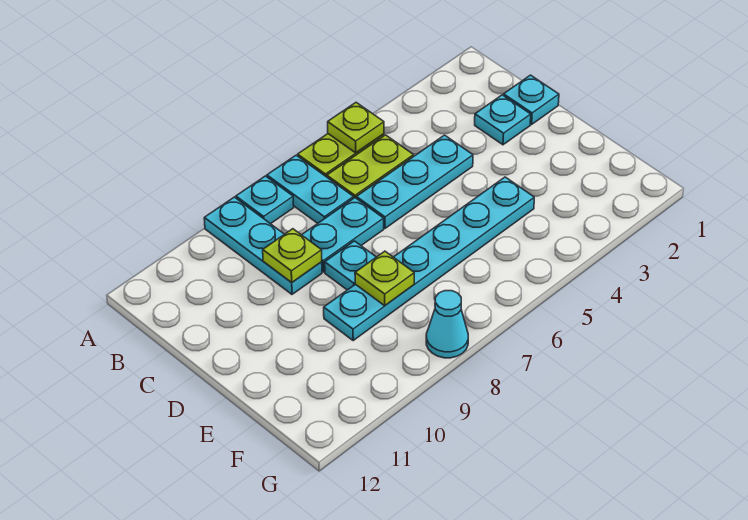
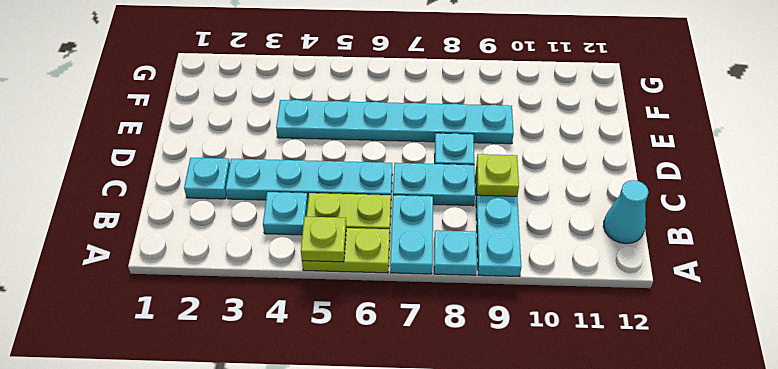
cyan 1x1 plate [503,75,559,124] -> cyan 1x1 plate moved to [263,192,308,235]
cyan 1x3 plate [356,135,473,228] -> cyan 1x4 plate [226,159,392,200]
lime 1x1 plate [355,251,414,306] -> none
cyan 1x1 cone [426,291,468,358] -> cyan 1x1 cone moved to [603,180,649,244]

